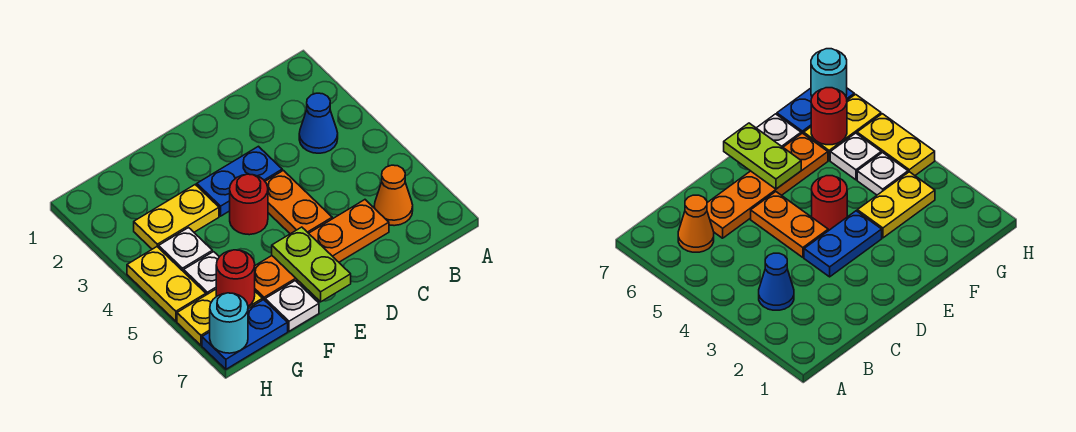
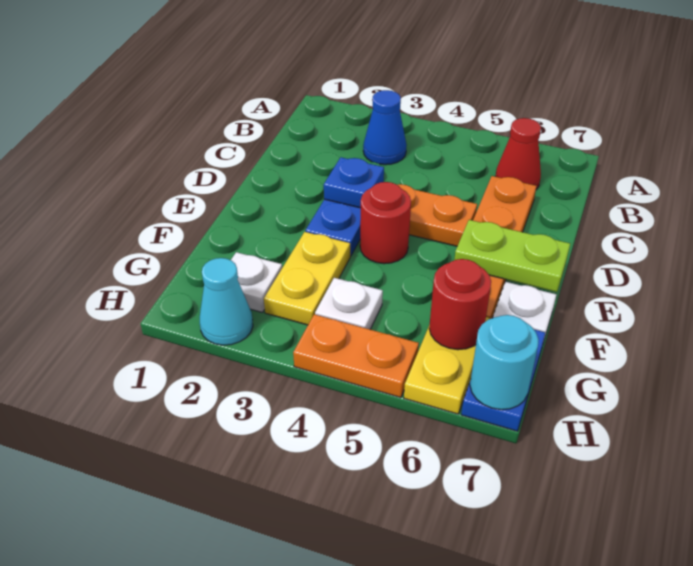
orange 1x1 cone [374,165,413,226] -> red 1x1 cone [495,118,541,189]
none -> blue 1x1 plate [324,157,384,208]
white 1x1 plate [184,252,219,295] -> white 1x1 plate moved to [231,252,282,312]
none -> cyan 1x1 cone [200,258,253,345]
yellow 1x2 plate [127,247,206,321] -> orange 1x2 plate [293,314,419,398]

